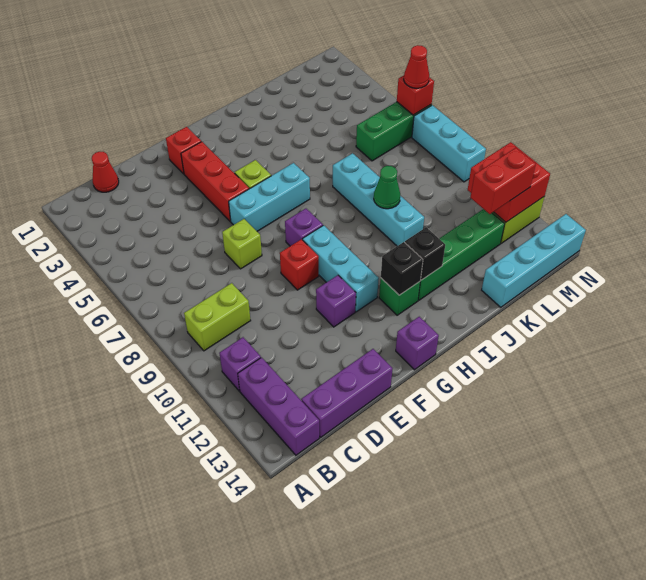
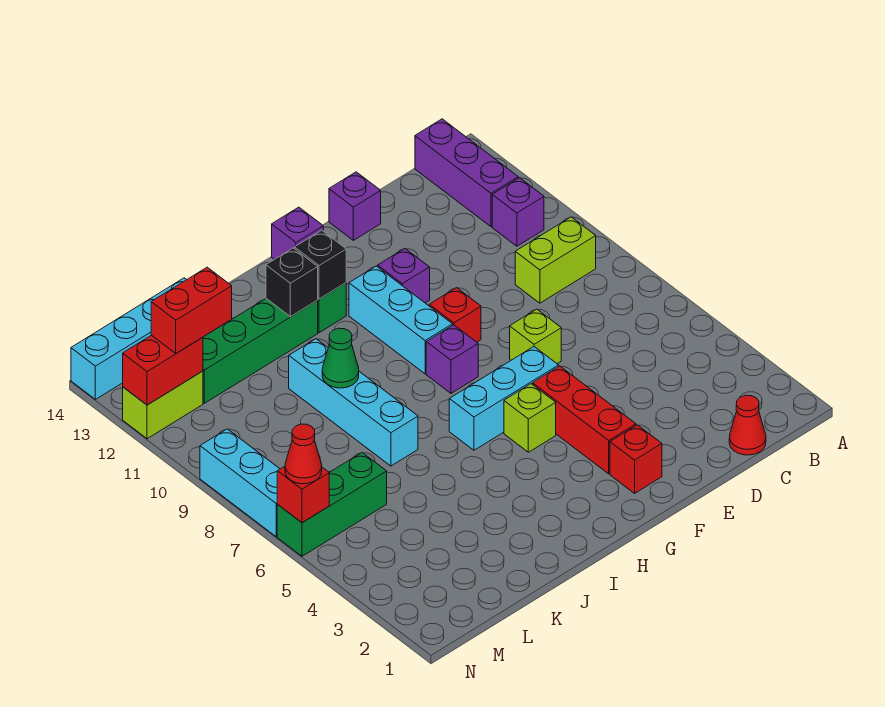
purple 1x3 brick [301,349,393,437] -> purple 1x1 brick [329,172,381,240]
red 2x2 brick [468,142,550,223] -> red 1x2 brick [123,335,203,405]

